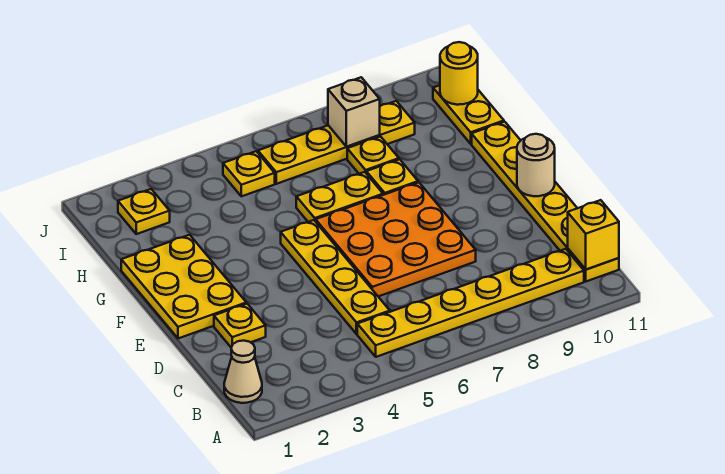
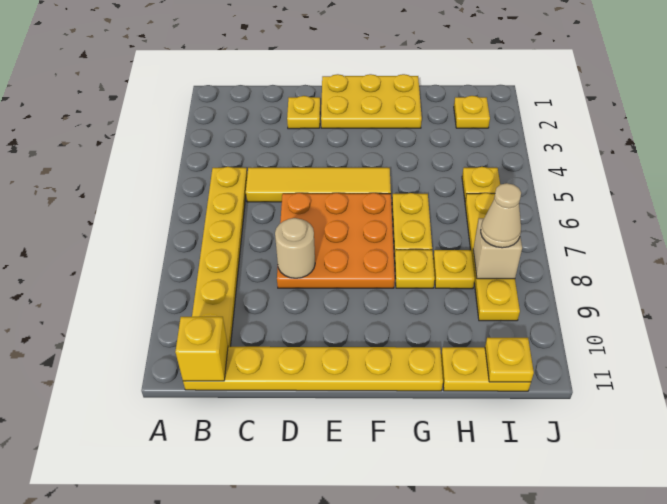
tan 1x1 cone [224,341,262,403] -> tan 1x1 cone moved to [481,183,521,248]
yellow 1x4 plate [281,220,390,334] -> yellow 1x4 tile [246,168,391,202]
tan 1x1 round brick [517,134,555,196] -> tan 1x1 round brick moved to [275,218,315,278]
yellow 1x1 round brick [440,42,478,105] -> yellow 1x1 plate [485,338,534,382]

